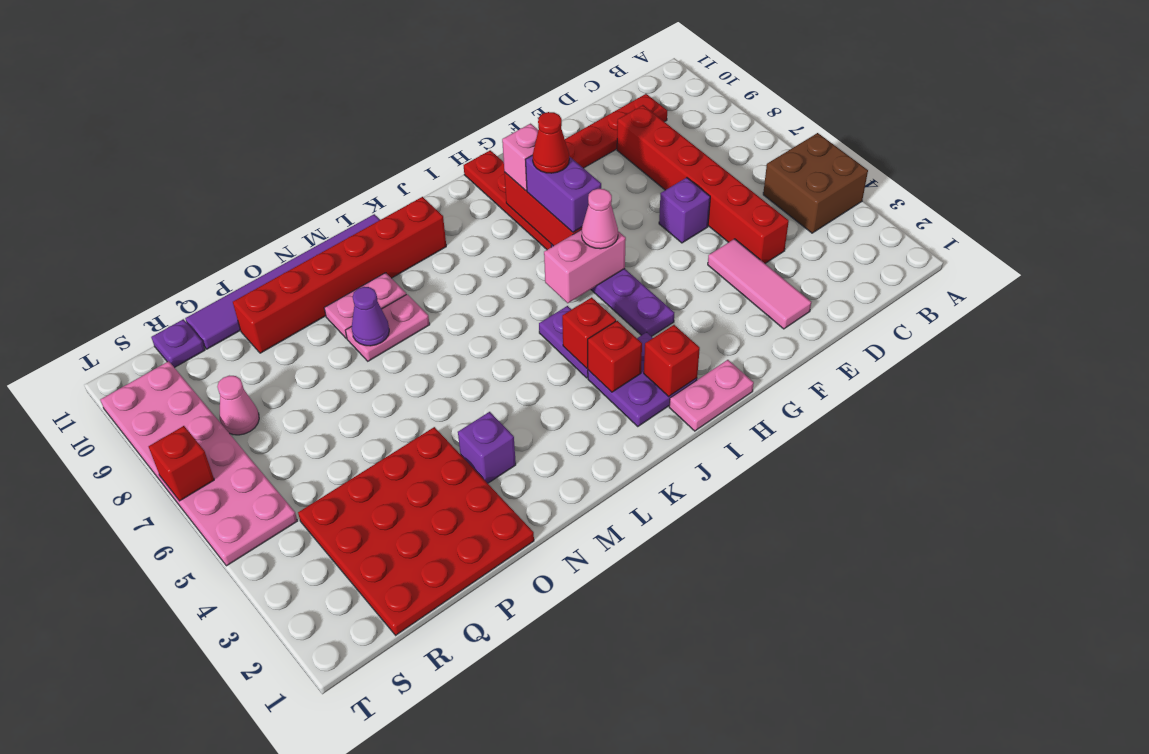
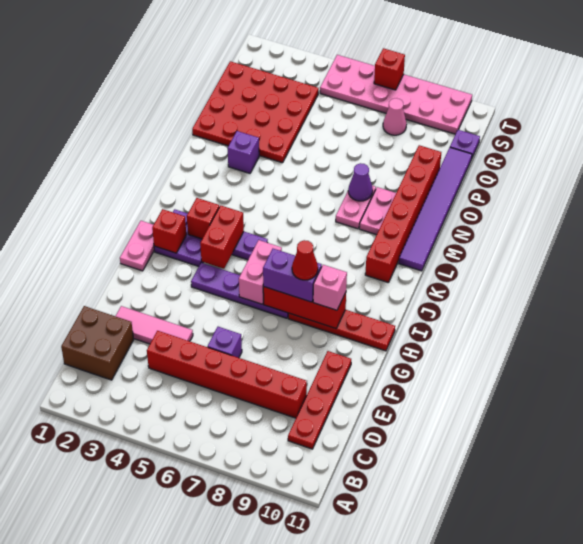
brown 2x2 brick [763,133,868,233] -> brown 2x2 brick moved to [61,306,134,380]
pink 1x1 cone [582,189,618,249] -> none
red 1x1 brick [562,297,616,368] -> red 1x2 brick [200,205,244,269]

